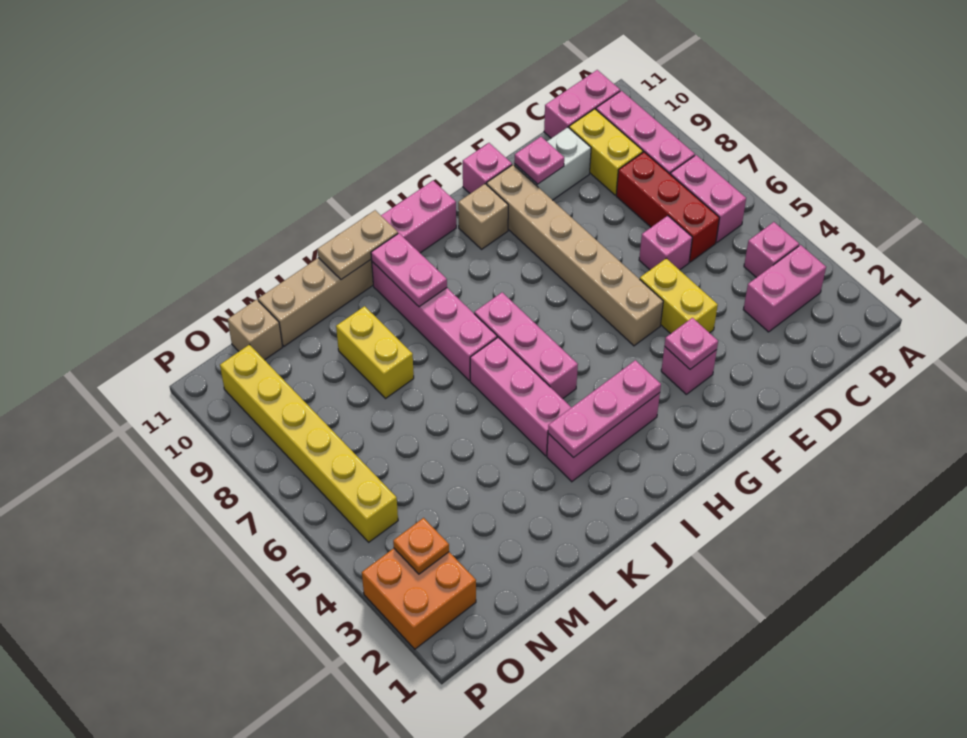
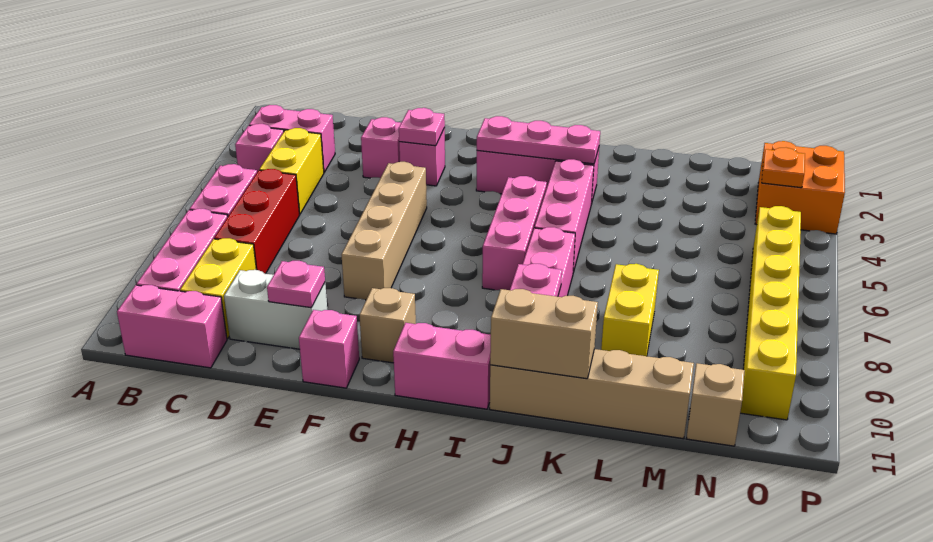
pink 1x1 brick [639,216,692,270] -> pink 1x1 brick moved to [361,117,401,178]
yellow 1x2 brick [640,258,718,334] -> yellow 1x2 brick moved to [259,128,324,214]
tan 1x6 brick [487,165,663,346] -> tan 1x4 brick [342,162,427,300]
tan 1x2 plate [317,210,398,280] -> tan 1x2 brick [490,289,598,379]

